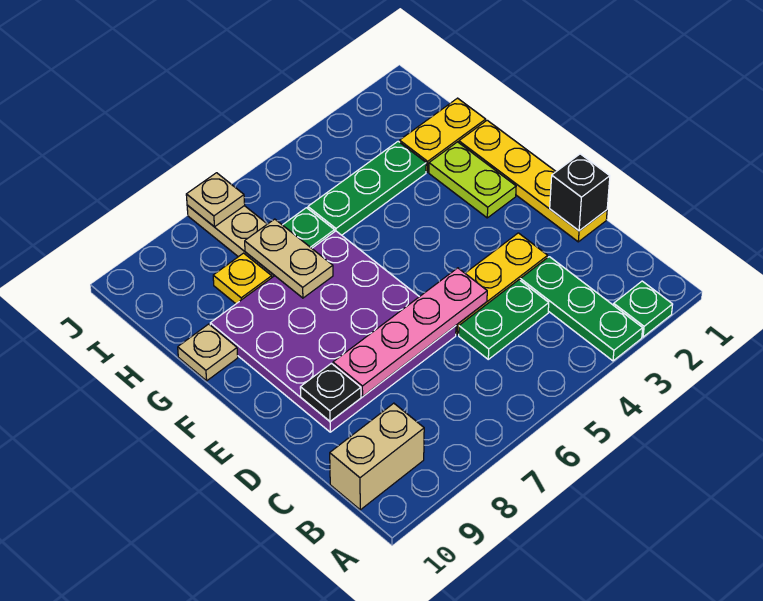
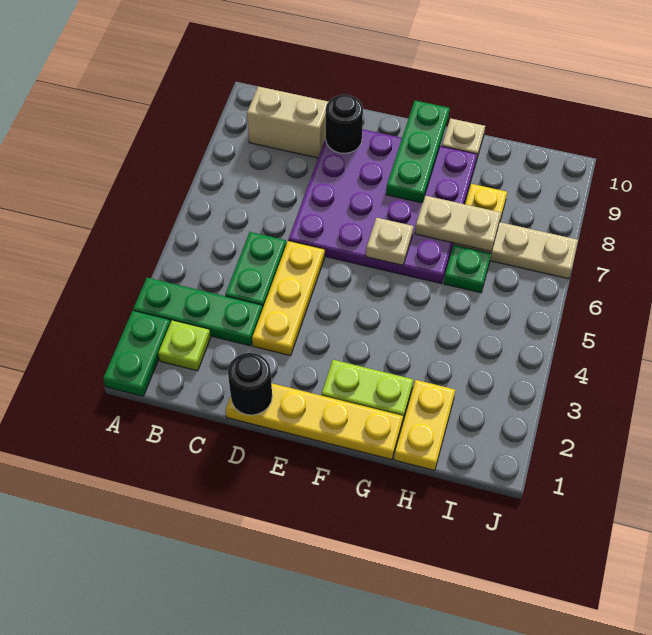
green 1x1 plate [614,281,673,337] -> green 1x2 plate [103,311,170,396]
none -> lime 1x1 plate [158,320,211,371]
tan 1x2 brick [330,403,424,510] -> tan 1x2 brick turned to [247,86,328,158]
black 1x1 brick [550,154,610,231] -> black 1x1 round brick [228,353,272,415]
pink 1x4 plate [333,268,487,397] -> none
black 1x1 plate [300,363,361,421] -> black 1x1 round brick [326,95,363,153]
green 1x3 plate [308,141,426,235] -> green 1x3 plate moved to [386,101,450,203]
tan 1x1 plate [186,173,245,227] -> tan 1x1 plate moved to [366,218,413,265]

